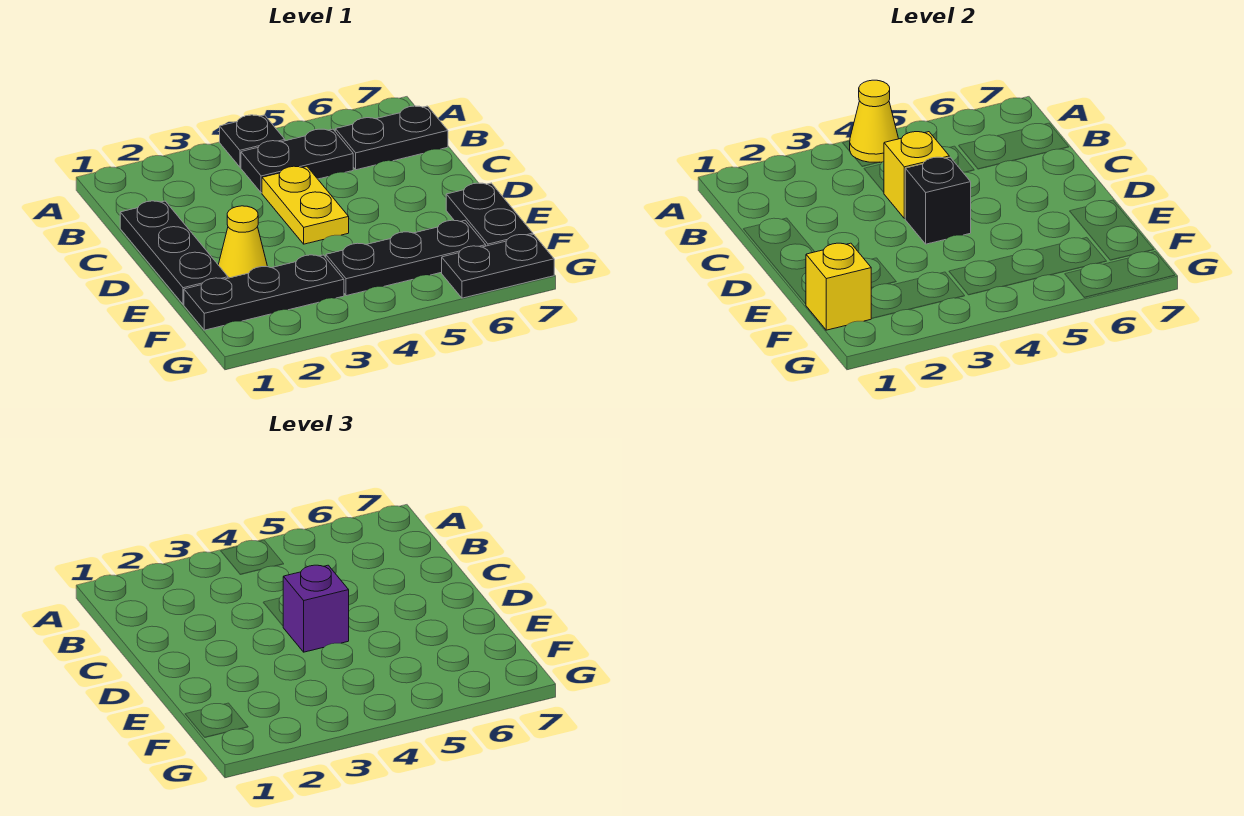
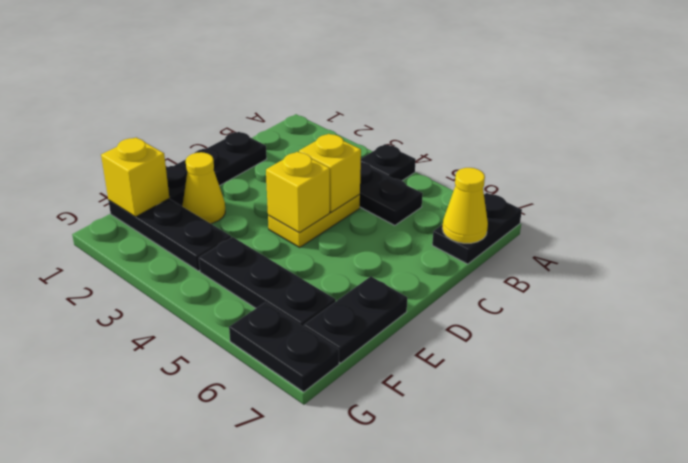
yellow 1x1 cone [850,80,899,162] -> yellow 1x1 cone moved to [442,168,488,243]
black 1x2 plate [335,106,448,170] -> black 1x2 plate turned to [432,193,522,264]
black 1x1 brick [905,157,971,244] -> yellow 1x1 brick [266,152,330,233]
purple 1x1 brick [283,565,349,652] -> none

